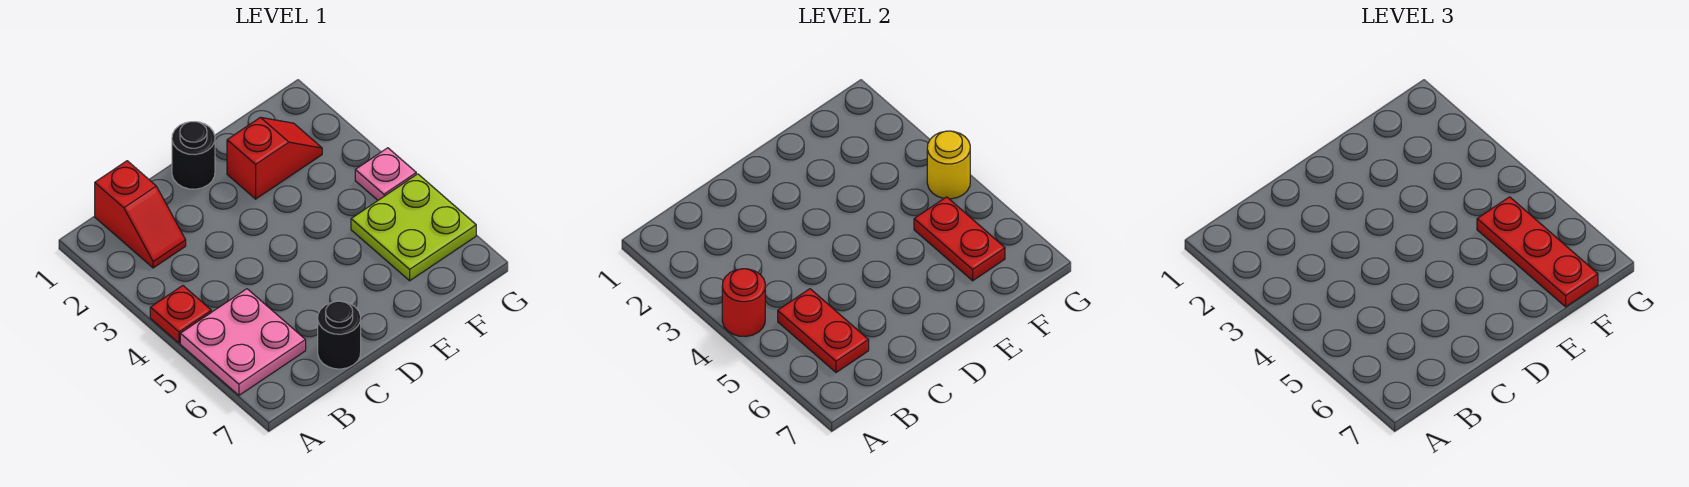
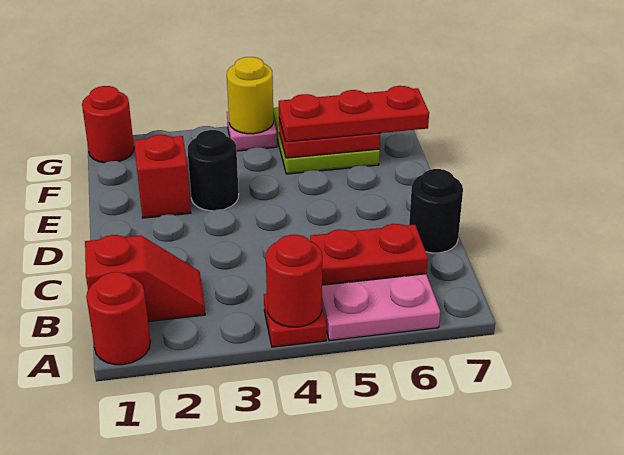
none -> red 1x1 round brick [86,272,150,365]
black 1x1 round brick [172,122,215,189] -> black 1x1 round brick moved to [187,130,239,211]
none -> red 1x1 round brick [82,86,134,163]

